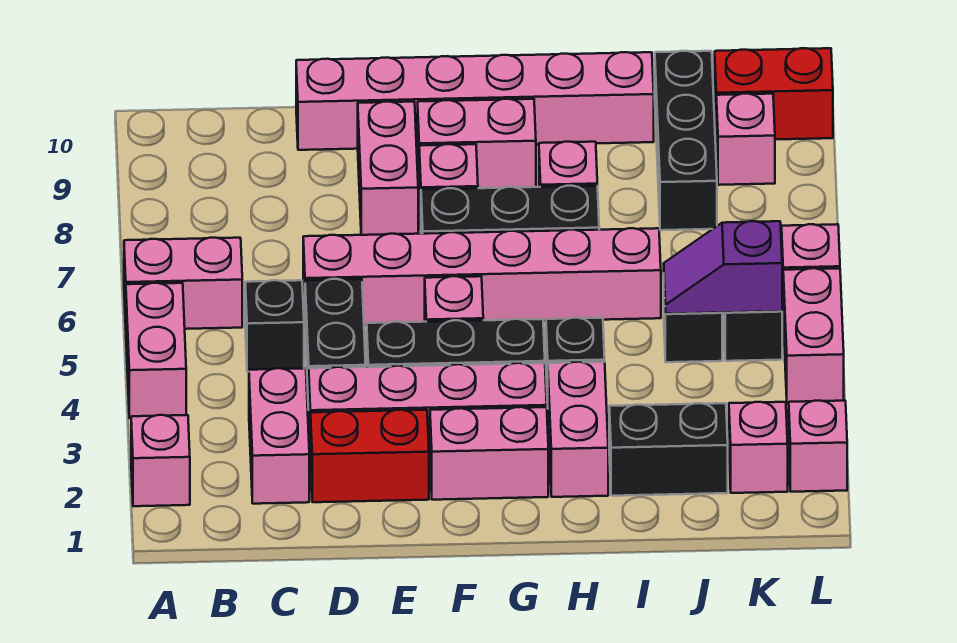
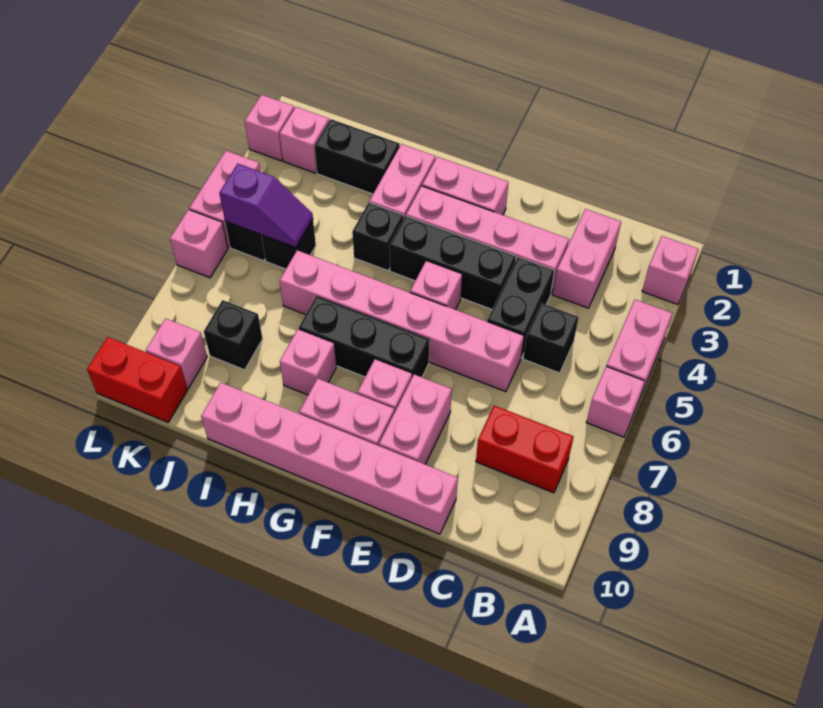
pink 1x2 brick [124,238,242,329] -> pink 1x1 brick [586,366,645,437]
red 1x2 brick [311,410,429,502] -> red 1x2 brick moved to [476,406,574,493]
black 1x3 brick [655,51,717,230] -> black 1x1 brick [204,300,263,370]

